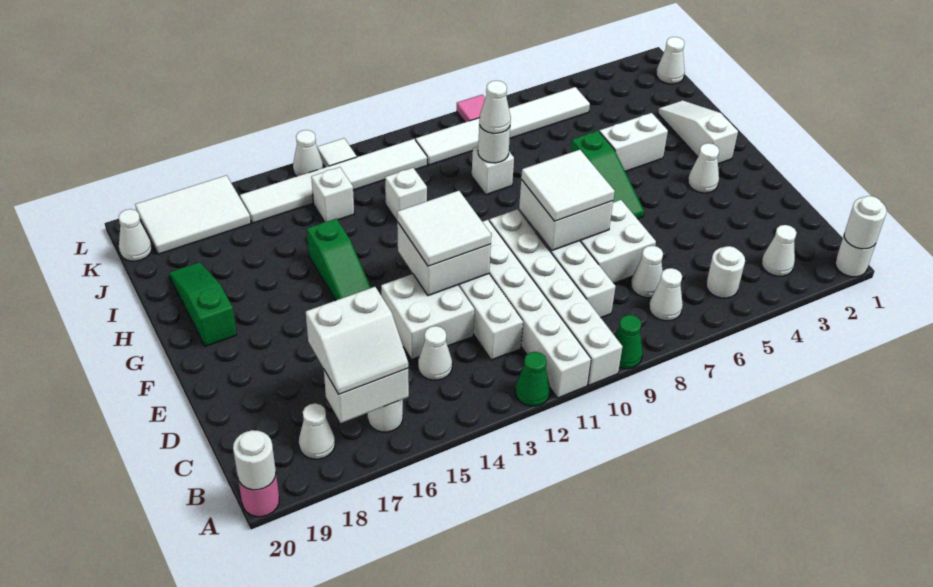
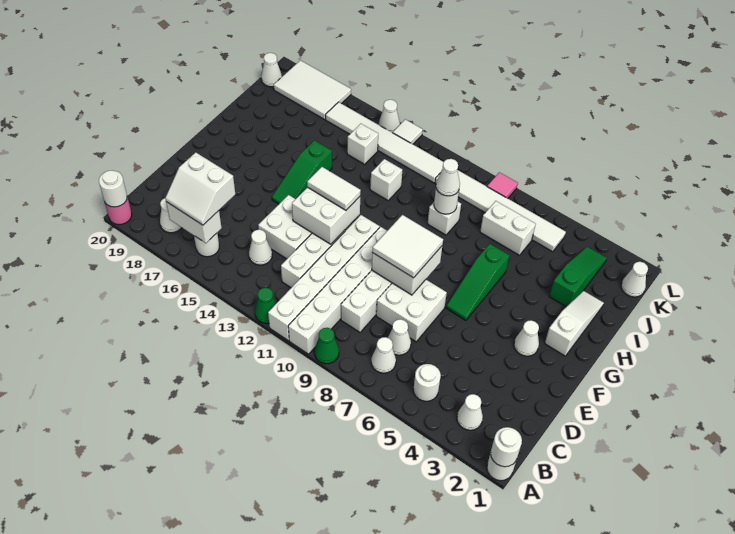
white 2x2 tile [397,191,491,266] -> white 1x2 tile [307,167,361,210]
green 1x3 slope [169,262,237,346] -> green 1x3 slope moved to [549,247,607,307]
white 1x2 brick [599,113,668,171] -> white 1x2 brick moved to [480,201,536,255]

